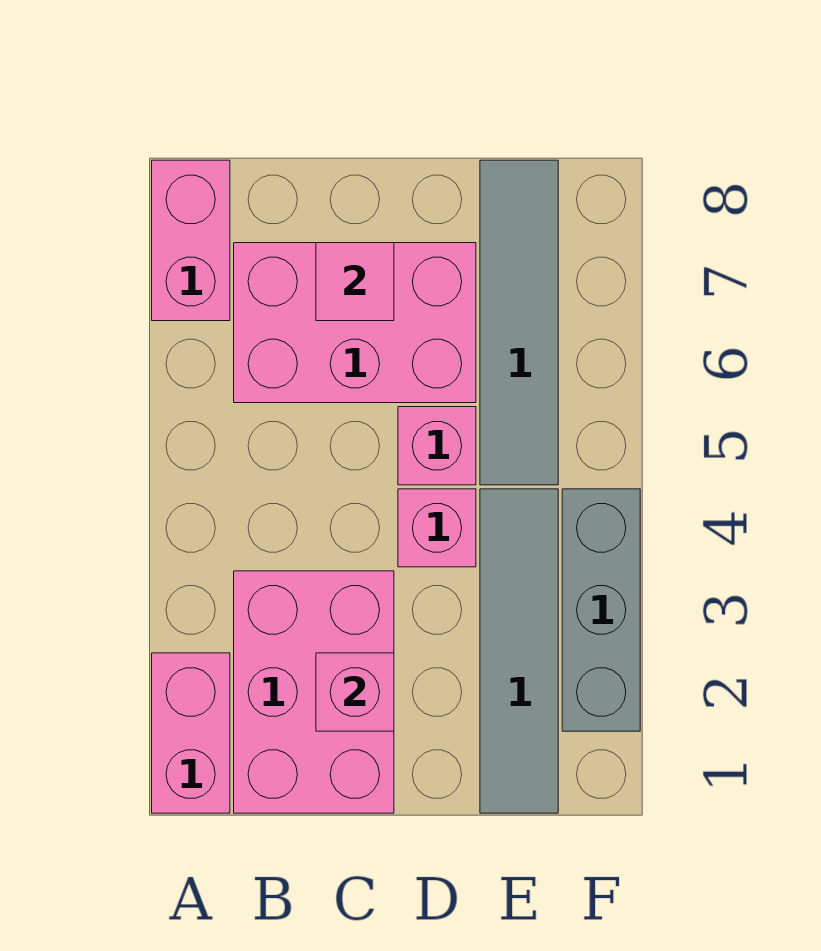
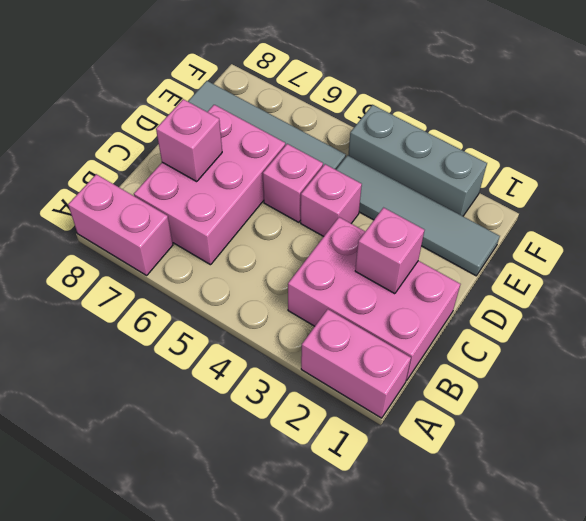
pink 1x1 tile [316,243,394,321] -> pink 1x1 brick [156,99,222,181]

